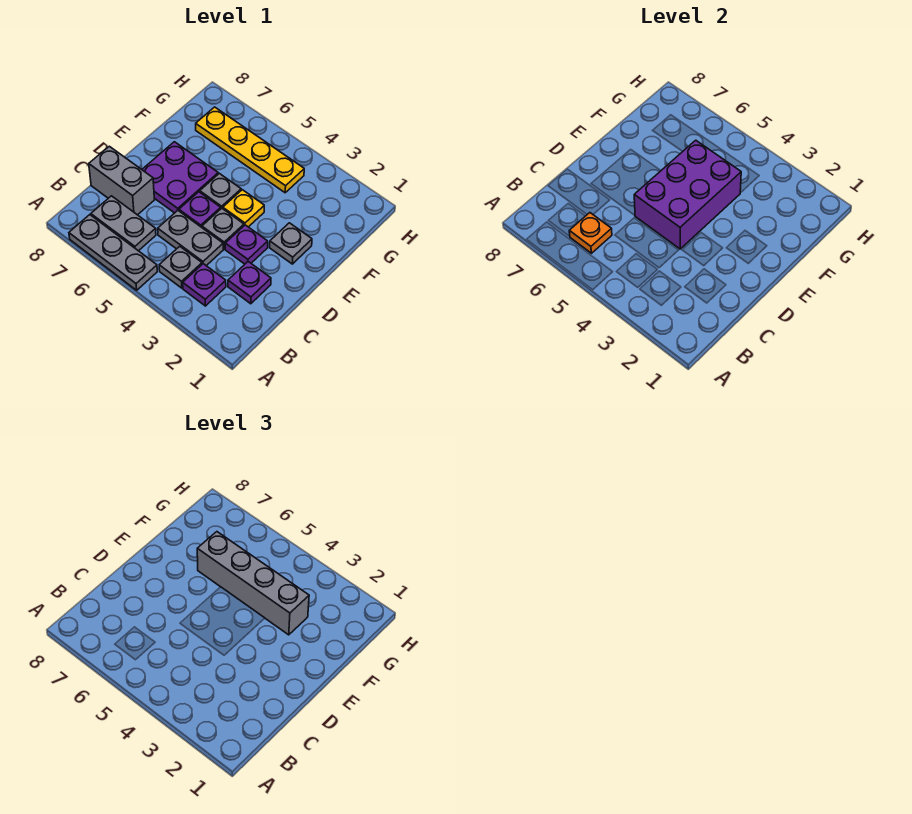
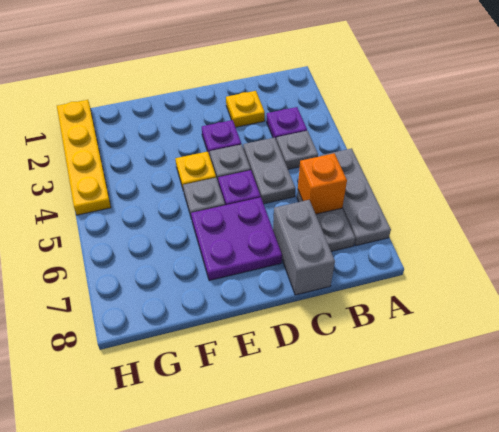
orange 1x1 plate [569,213,612,253] -> orange 1x1 brick [298,153,347,214]
purple 1x1 plate [228,262,271,304] -> yellow 1x1 plate [226,91,265,127]
purple 2x3 brick [634,140,741,249] -> none
grey 1x1 plate [270,223,312,264] -> none
grey 1x4 brick [197,532,309,635] -> none
yellow 1x4 plate [196,107,304,193] -> yellow 1x4 plate moved to [57,100,111,215]

